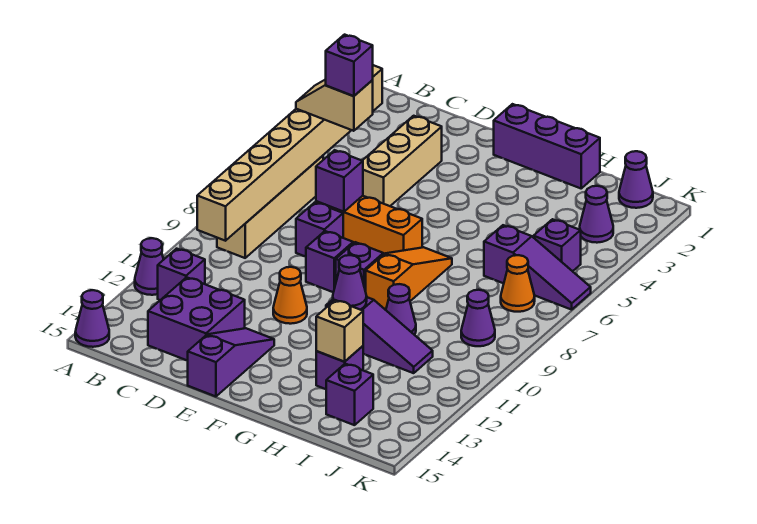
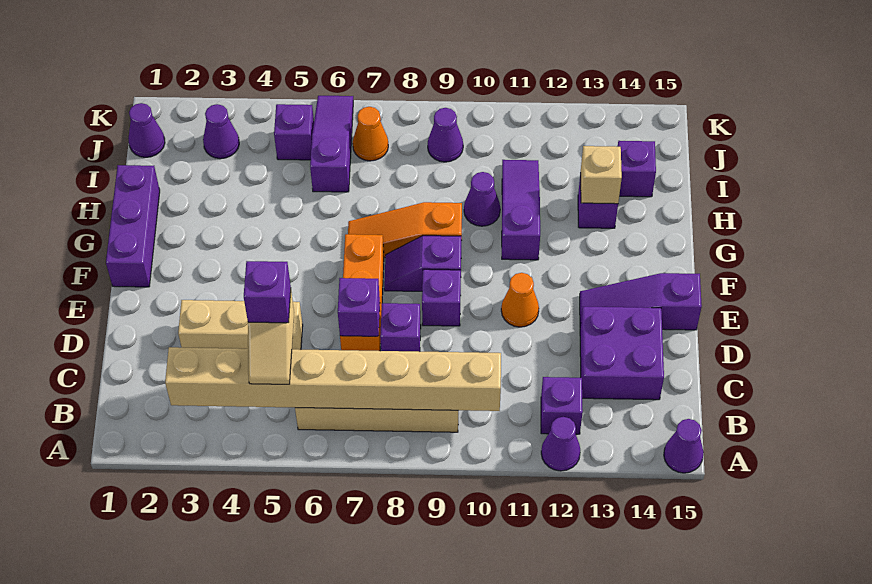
purple 1x1 cone [333,255,367,310] -> none

